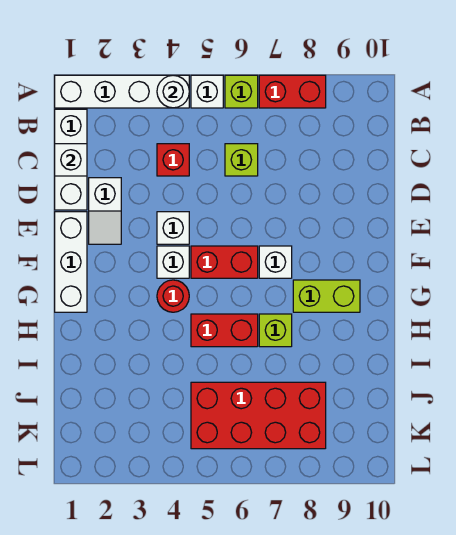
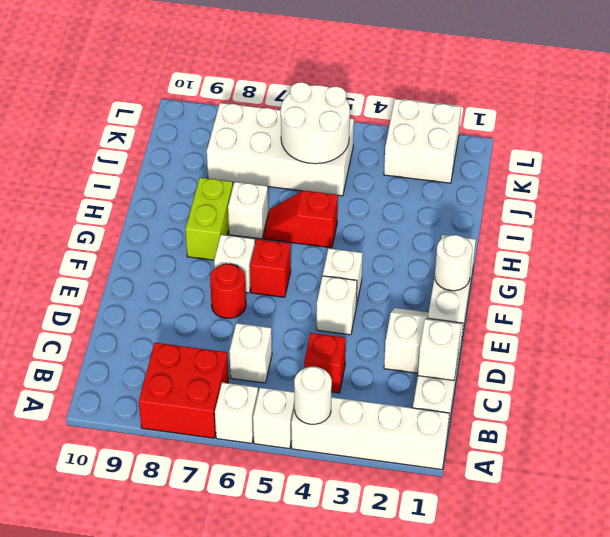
lime 1x1 brick [225,75,258,108] -> white 1x1 brick [215,383,258,443]
red 1x2 brick [259,75,326,108] -> red 2x2 brick [139,343,228,438]
lime 1x1 brick [225,144,258,176] -> white 1x1 brick [229,323,272,383]
none -> white 1x1 round brick [435,235,472,291]
red 1x2 brick [191,246,258,278] -> red 1x1 brick [250,239,291,297]
red 1x1 round brick [157,280,189,312] -> red 1x1 round brick moved to [210,264,246,318]
lime 1x2 brick [293,280,360,312] -> lime 1x2 brick turned to [186,178,233,260]
red 1x2 brick [191,314,258,347] -> red 1x2 slope [264,191,338,248]
lime 1x1 brick [259,314,292,347] -> white 1x1 brick [228,182,268,239]
red 2x4 brick [191,382,326,449] -> white 2x4 brick [207,103,354,196]
none -> white 2x2 round brick [281,82,350,164]
none -> white 2x2 brick [384,99,461,183]

